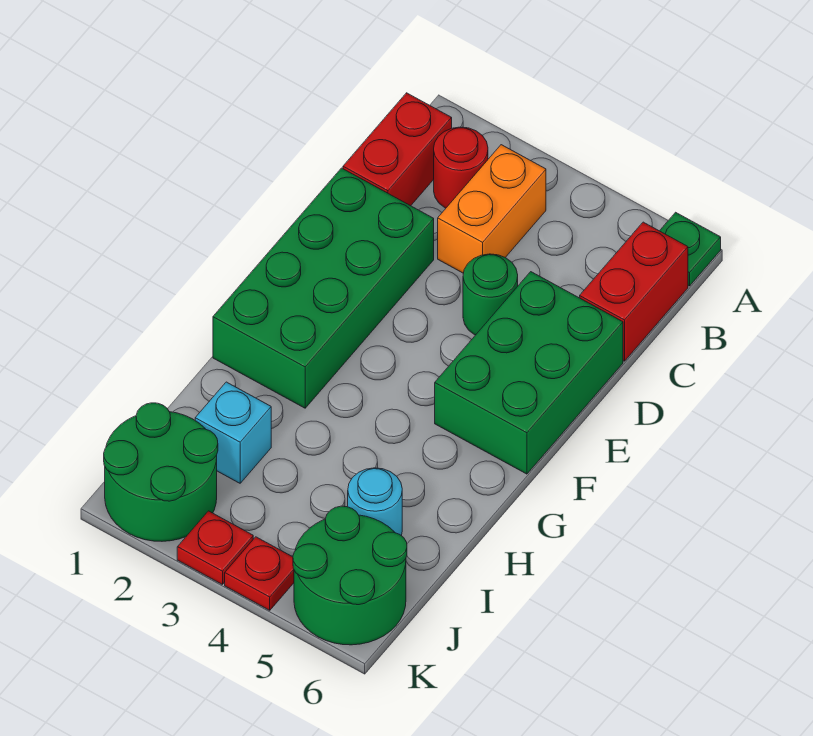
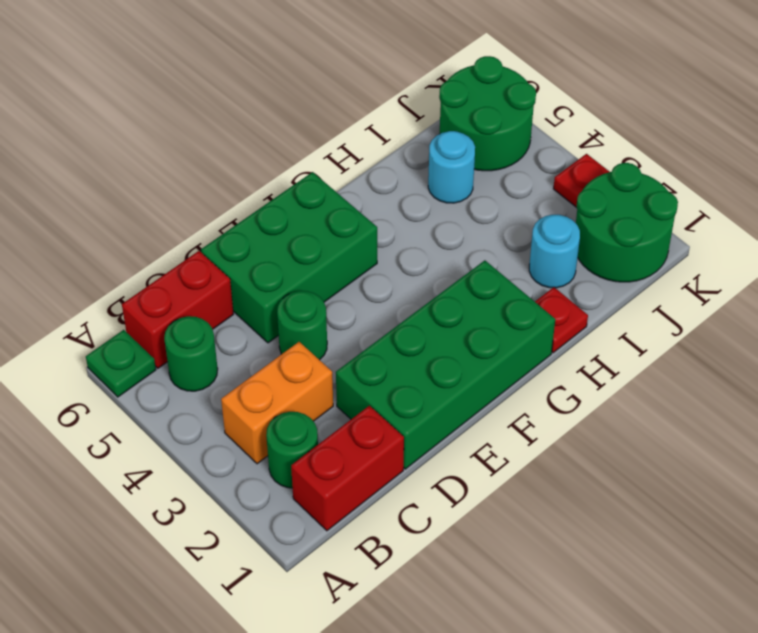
red 1x1 round brick [434,127,488,208] -> green 1x1 round brick [266,412,318,488]
none -> green 1x1 round brick [164,316,218,391]
cyan 1x1 brick [195,382,271,483] -> cyan 1x1 round brick [529,215,580,288]
red 1x1 plate [225,537,294,610] -> red 1x1 plate moved to [535,287,588,353]

